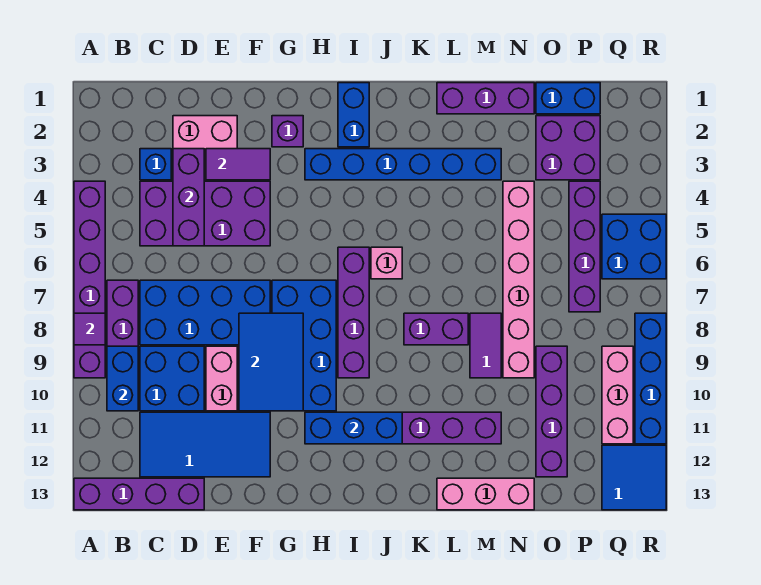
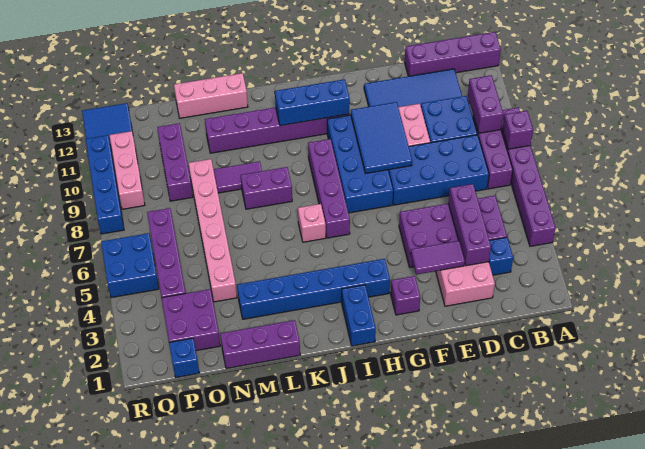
purple 1x1 tile [74,313,105,345] -> purple 1x1 brick [502,111,533,149]
blue 1x2 brick [107,346,138,411] -> purple 1x2 brick [468,75,503,133]
purple 1x2 tile [470,313,501,378] -> purple 1x2 tile turned to [214,161,262,193]
blue 1x2 brick [536,83,600,114] -> blue 1x1 brick [169,338,199,377]
purple 1x4 brick [536,346,567,477] -> purple 1x3 brick [157,123,193,201]

